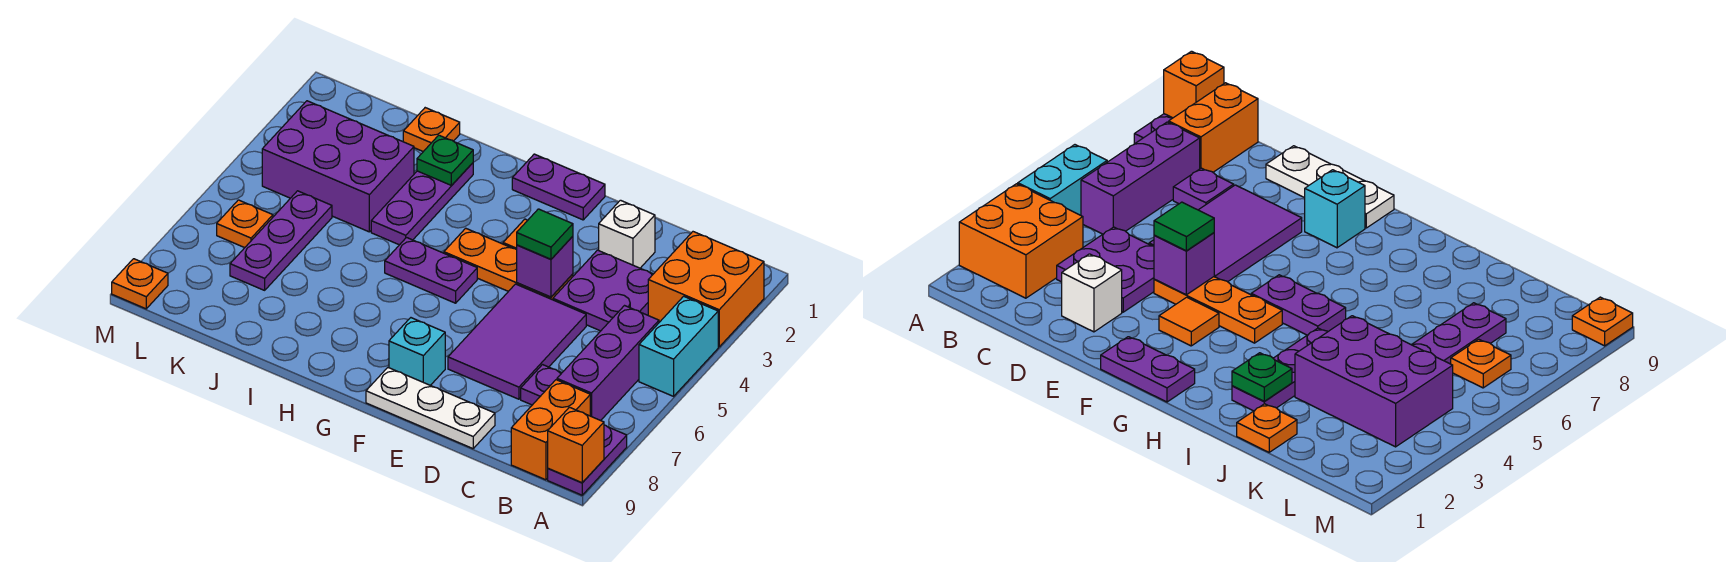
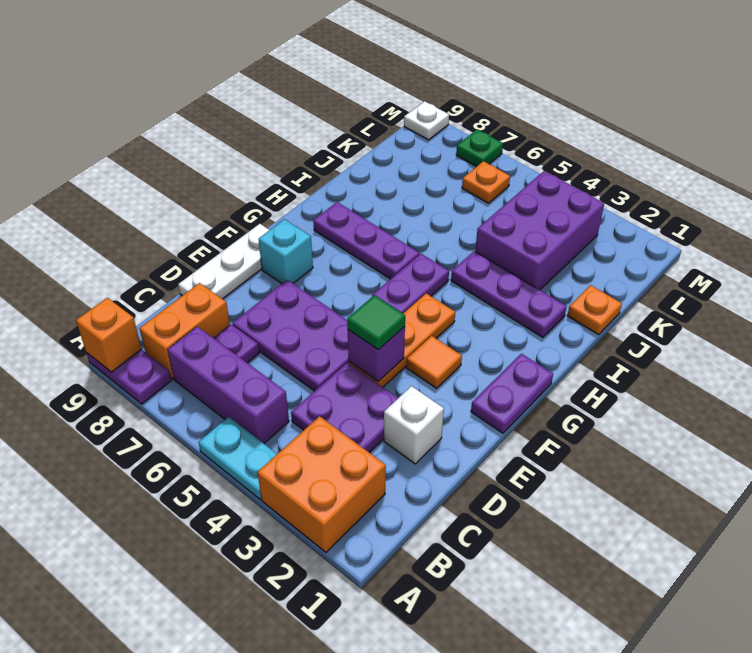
cyan 1x2 brick [639,296,718,396] -> cyan 1x2 plate [199,417,277,499]
orange 1x2 brick [511,380,590,480] -> orange 1x2 brick turned to [139,283,230,379]
purple 2x3 tile [448,284,586,399] -> purple 2x3 plate [232,280,349,391]
green 1x1 plate [417,135,473,185] -> green 1x1 plate moved to [456,129,503,167]
purple 1x3 plate [230,191,332,290] -> purple 1x3 plate moved to [313,202,420,279]
orange 1x1 plate [112,259,168,309] -> white 1x1 plate [404,101,449,140]

